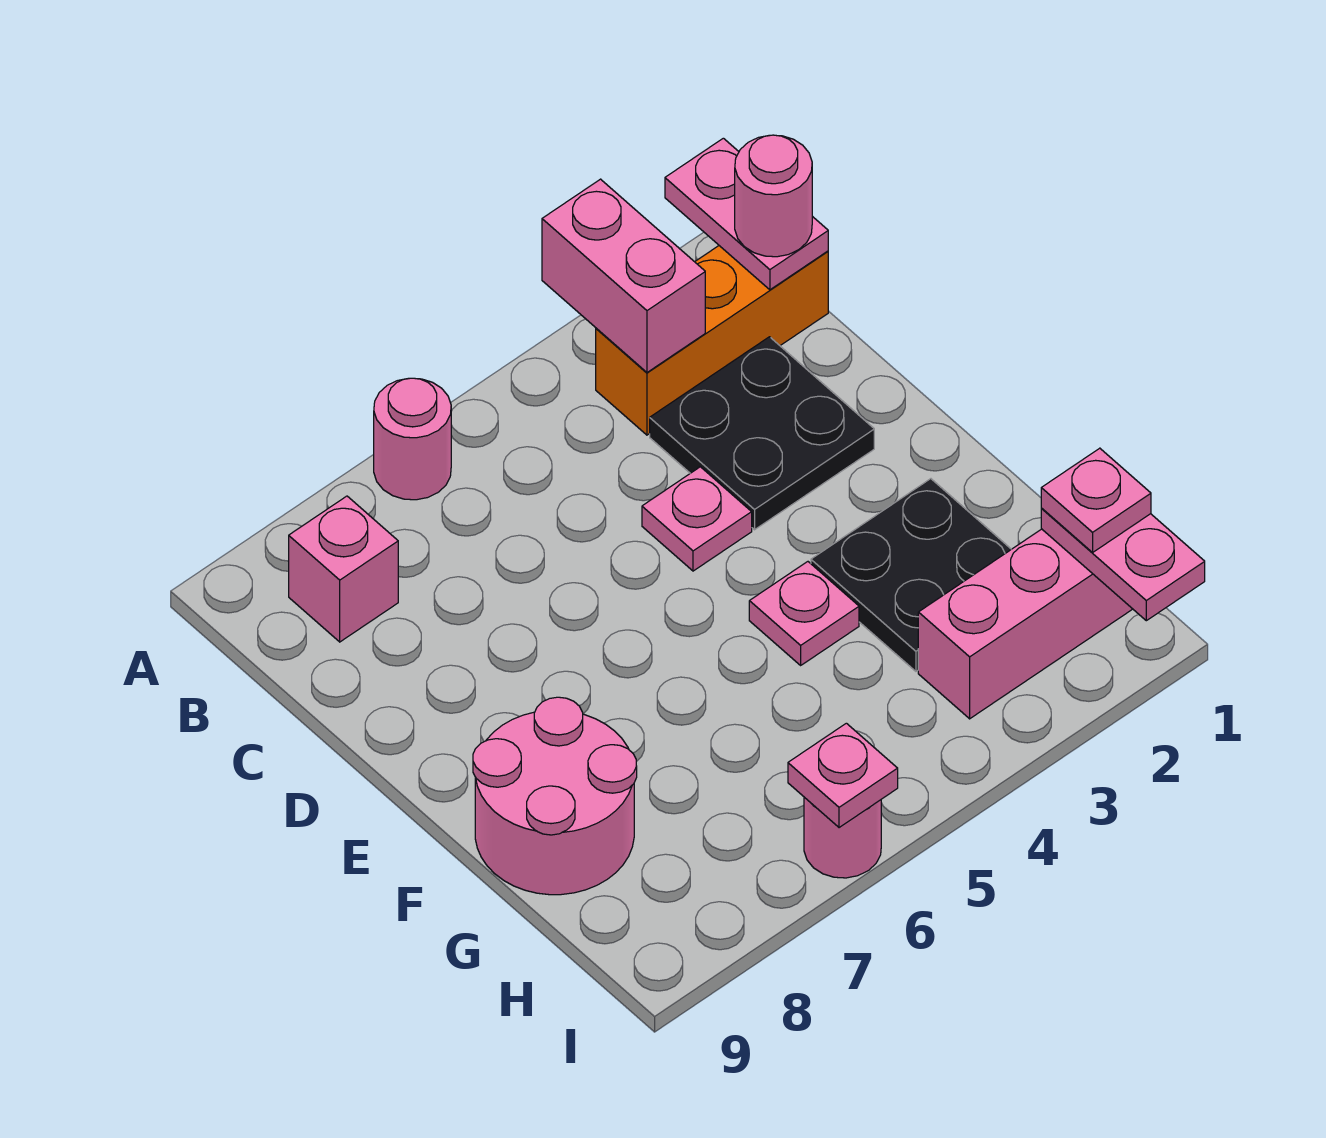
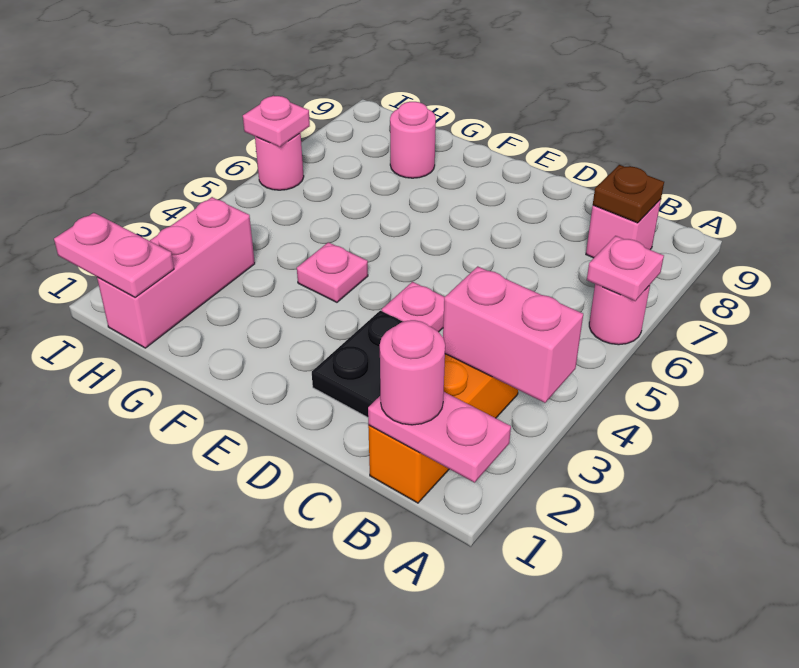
none -> brown 1x1 plate [593,165,664,223]
black 2x2 plate [811,479,1011,671] -> none
pink 2x2 round brick [473,697,637,895] -> pink 1x1 round brick [390,102,436,178]
pink 1x1 plate [1041,448,1151,552] -> pink 1x1 plate moved to [587,236,664,301]

